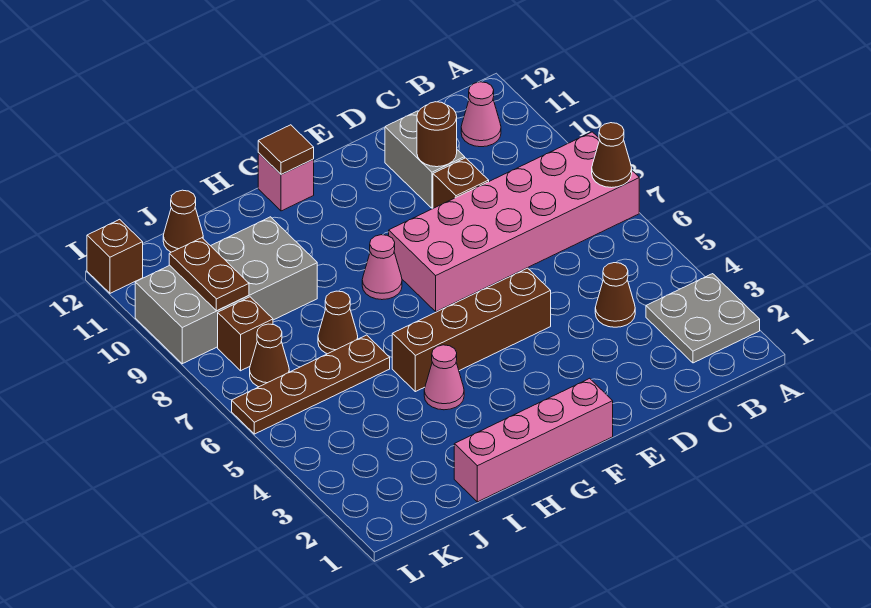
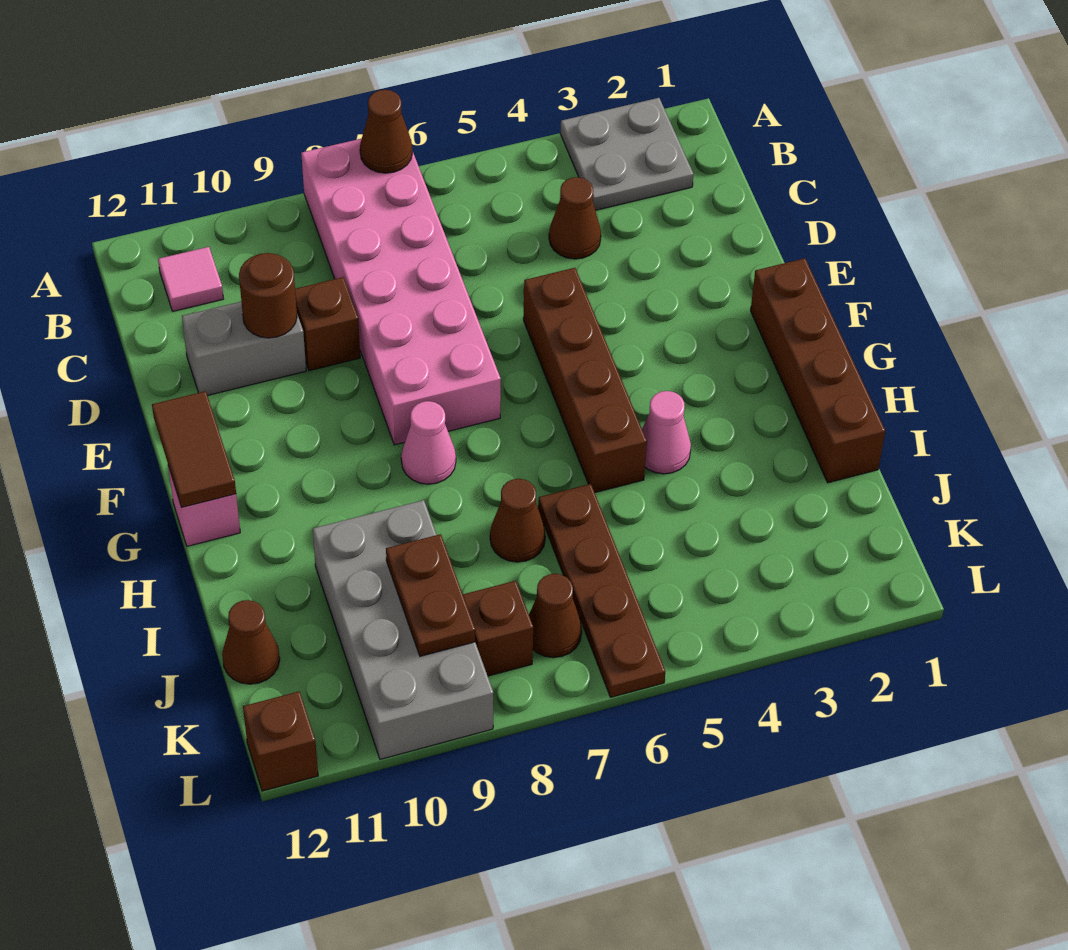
pink 1x1 cone [461,82,501,147] -> pink 1x1 tile [158,247,224,311]
pink 1x4 brick [454,378,613,502] -> brown 1x4 brick [751,258,885,483]
brown 1x1 tile [258,125,314,175] -> brown 1x2 tile [152,391,236,507]
brown 1x2 plate [169,238,249,311] -> brown 1x2 plate turned to [386,534,475,656]

